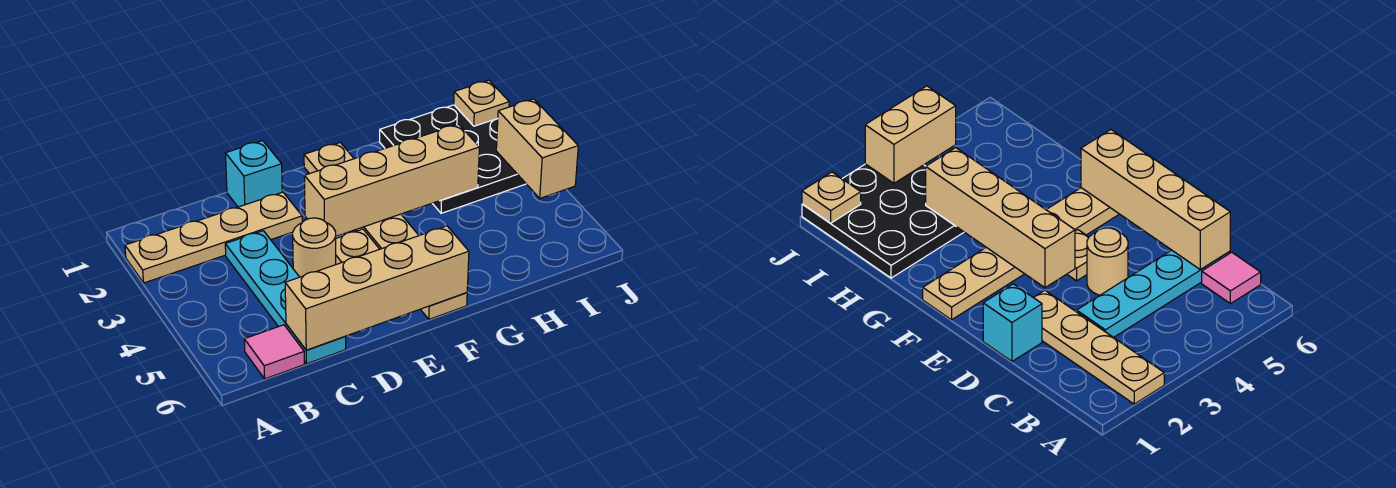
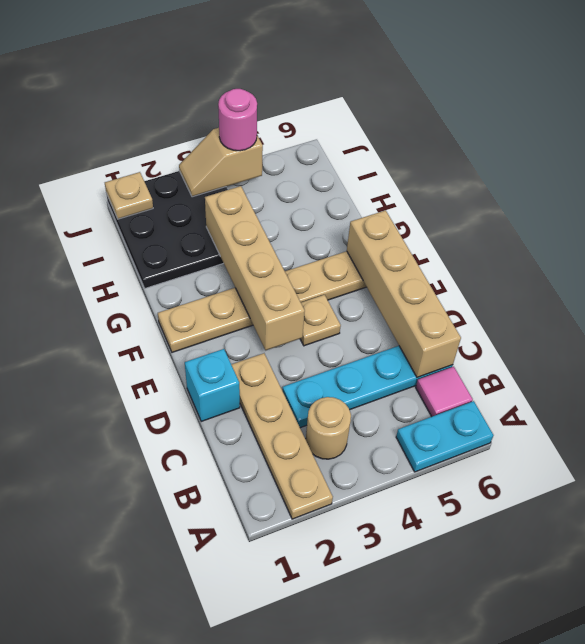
none -> cyan 1x2 plate [396,401,493,472]
tan 1x1 round brick [293,218,336,277] -> tan 1x1 round brick moved to [306,397,351,459]
tan 1x2 brick [496,99,578,198] -> tan 1x2 slope [179,128,263,197]
none -> pink 1x1 round brick [218,89,257,151]

